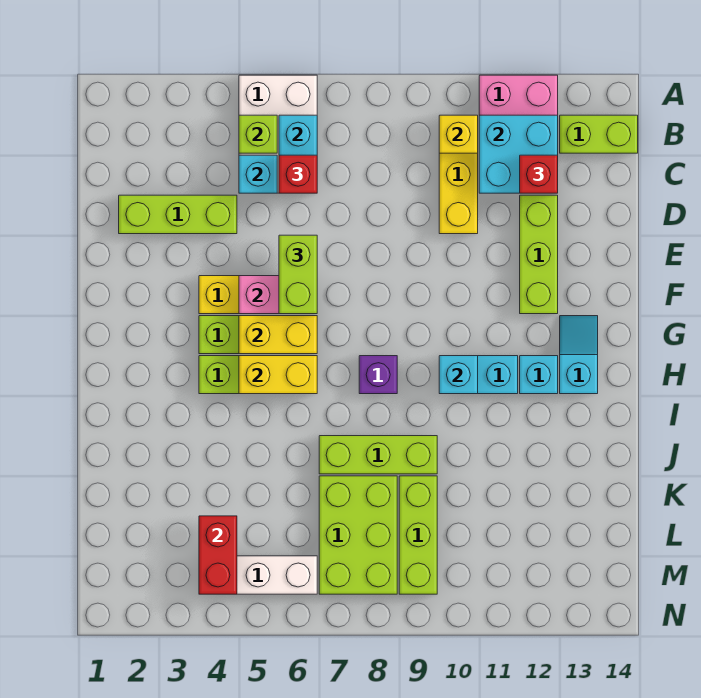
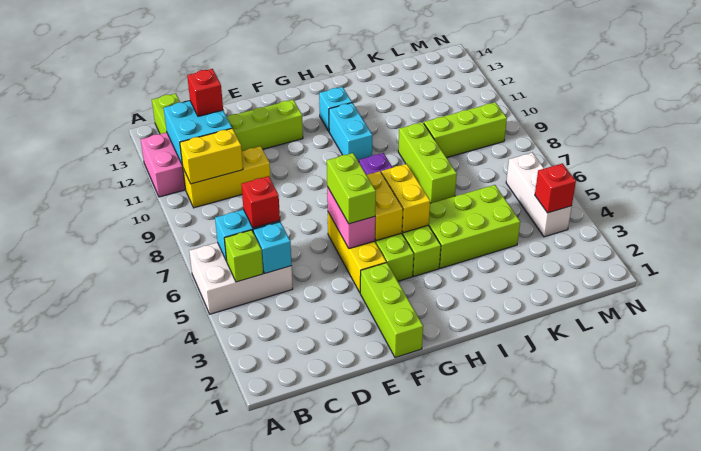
yellow 1x1 brick [439,115,478,153] -> yellow 1x2 brick [180,128,243,184]
lime 1x3 brick [119,195,237,234] -> lime 1x3 brick moved to [360,263,423,358]
lime 1x2 brick [279,235,317,314] -> lime 1x2 brick turned to [327,153,376,224]
cyan 1x2 slope [560,316,598,394] -> none
cyan 1x1 brick [439,356,478,394] -> none
lime 2x3 brick [319,476,397,594] -> lime 2x3 brick moved to [429,185,520,268]
red 1x2 brick [199,516,237,594] -> red 1x1 brick [535,163,576,213]

